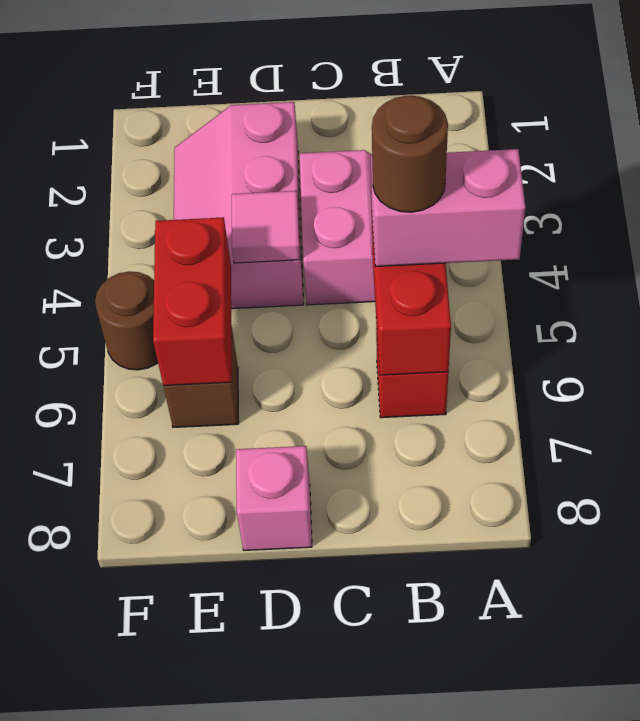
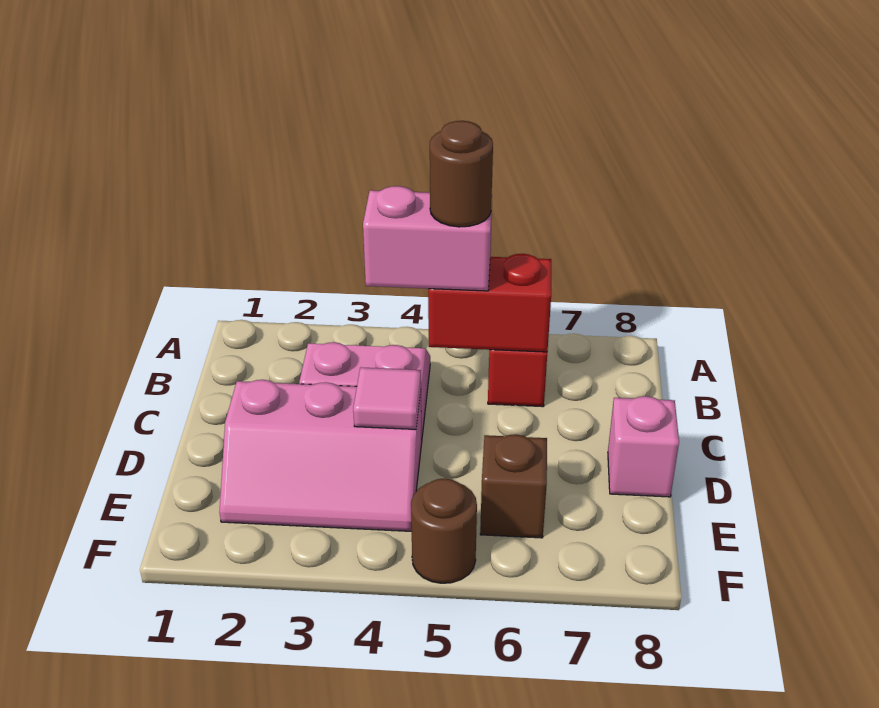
pink 1x2 brick [371,149,525,267] -> pink 1x2 brick turned to [363,186,492,291]
red 1x2 brick [153,217,232,386] -> none

